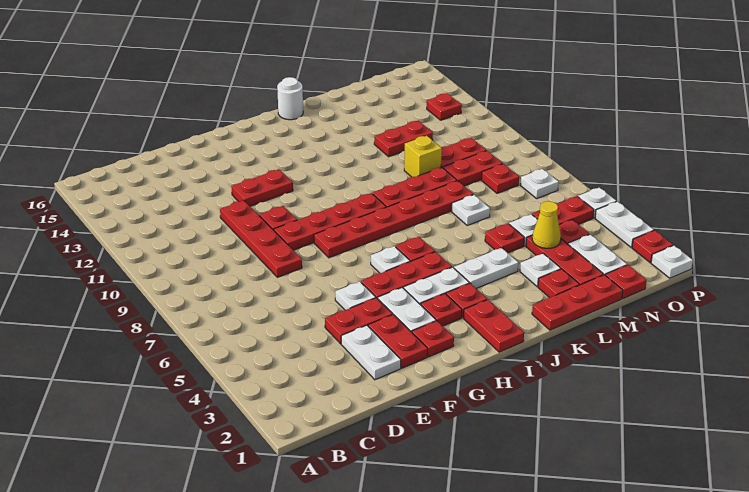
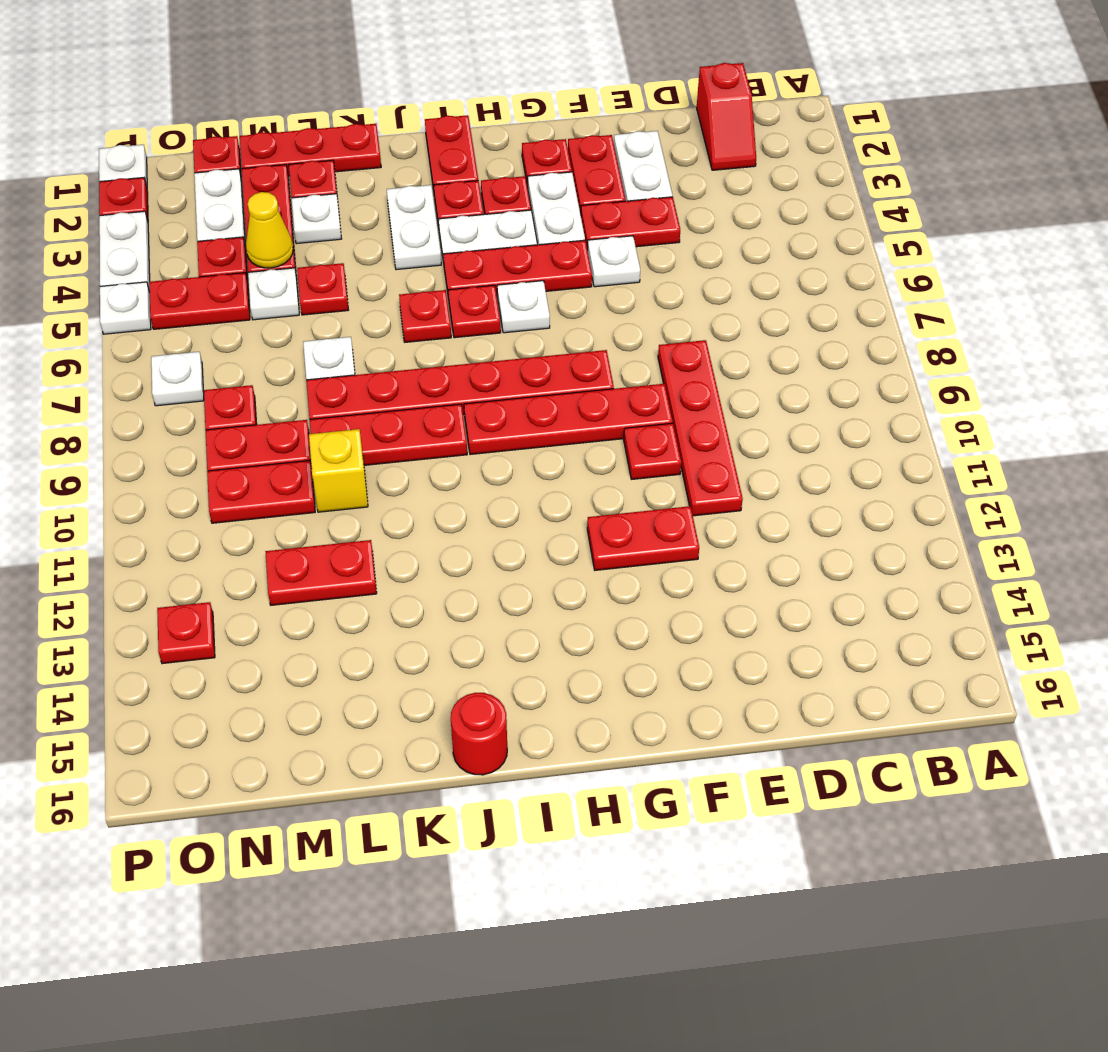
none -> red 1x2 slope [697,63,756,170]
white 1x2 plate [454,248,518,288] -> white 1x2 plate turned to [387,185,441,270]
none -> red 1x1 plate [399,290,451,342]
white 1x1 round brick [277,77,303,120] -> red 1x1 round brick [451,693,507,775]

